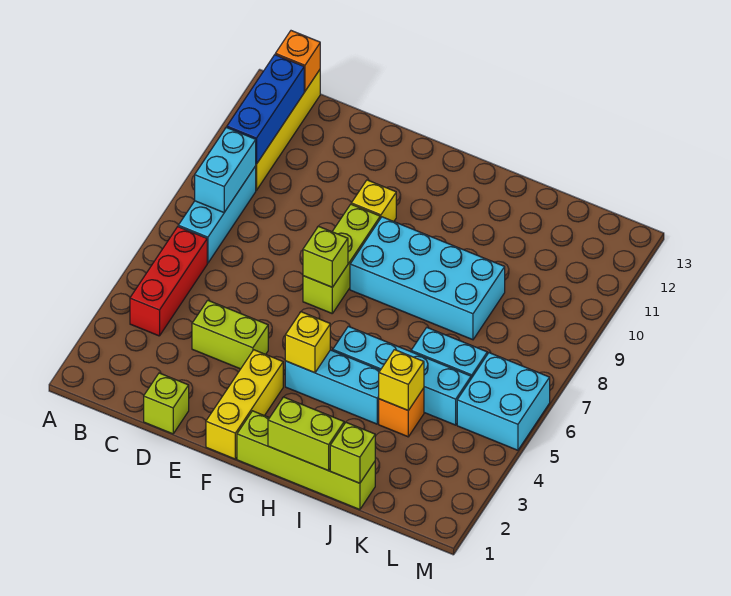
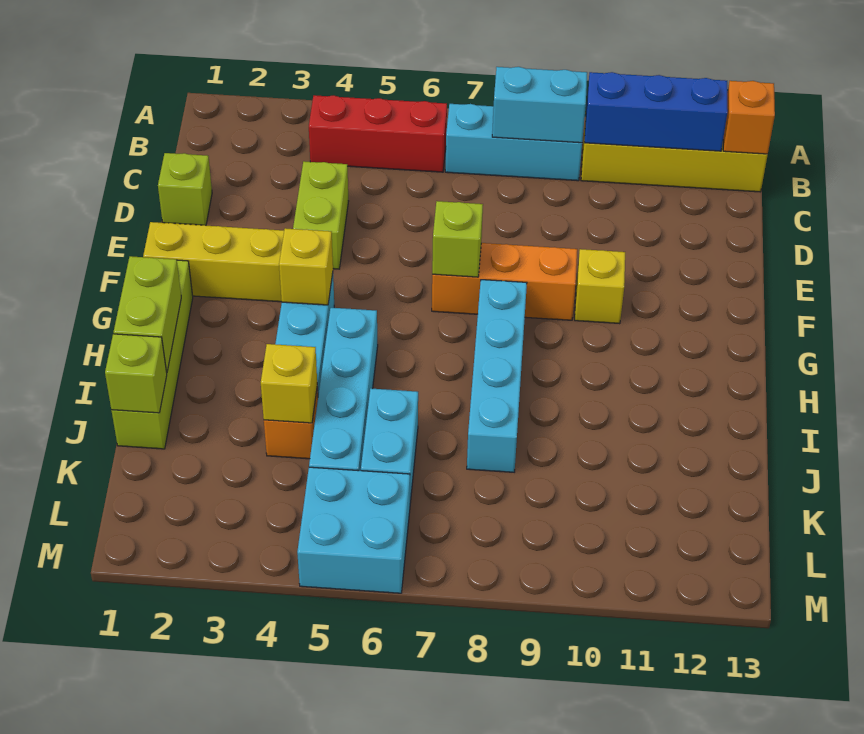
lime 1x3 brick [303,204,380,313] -> orange 1x3 brick [432,243,577,320]
cyan 2x4 brick [350,217,505,340] -> cyan 1x4 brick [467,280,527,472]

